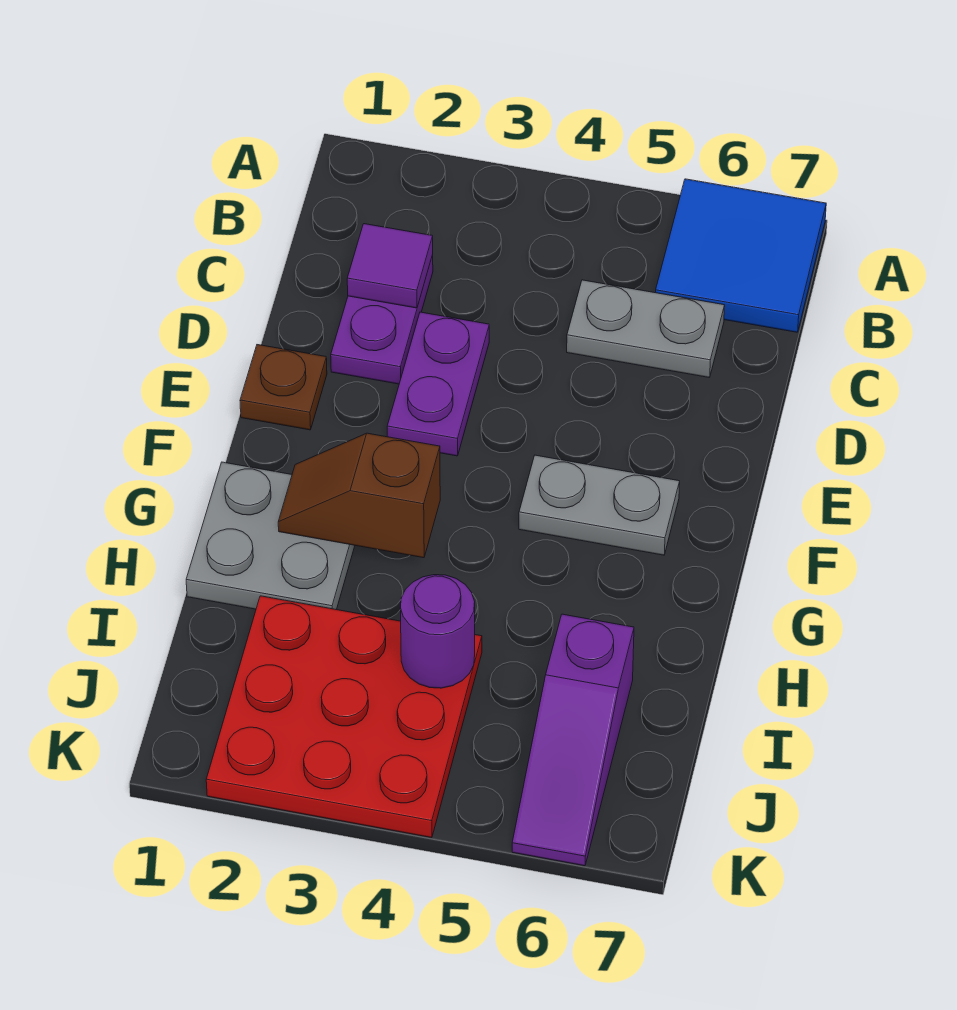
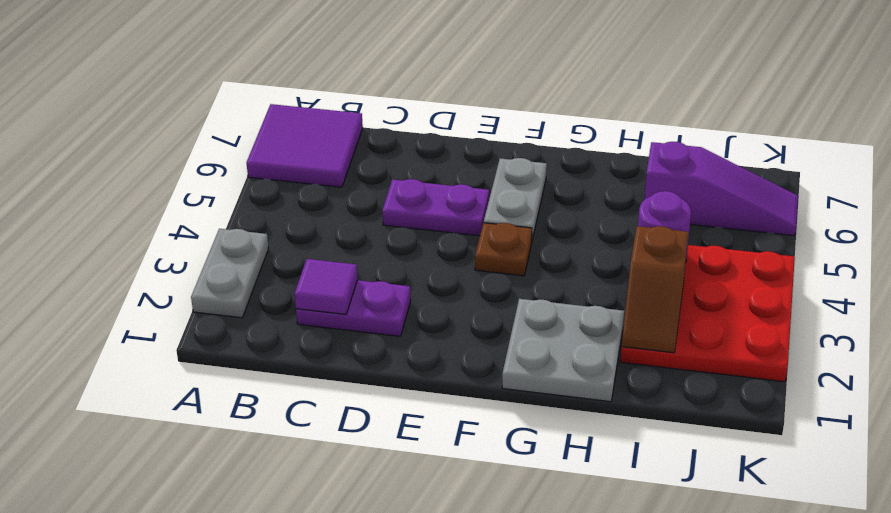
blue 2x2 tile [656,179,826,332] -> purple 2x2 tile [246,104,363,187]
grey 1x2 plate [567,280,725,378] -> grey 1x2 plate moved to [191,229,269,318]
purple 1x2 plate [387,312,489,456] -> purple 1x2 plate moved to [382,179,489,236]
brown 1x1 plate [240,345,327,430] -> brown 1x1 plate moved to [475,223,532,276]
brown 1x2 slope [278,433,440,558] -> brown 1x2 slope moved to [622,226,689,353]

